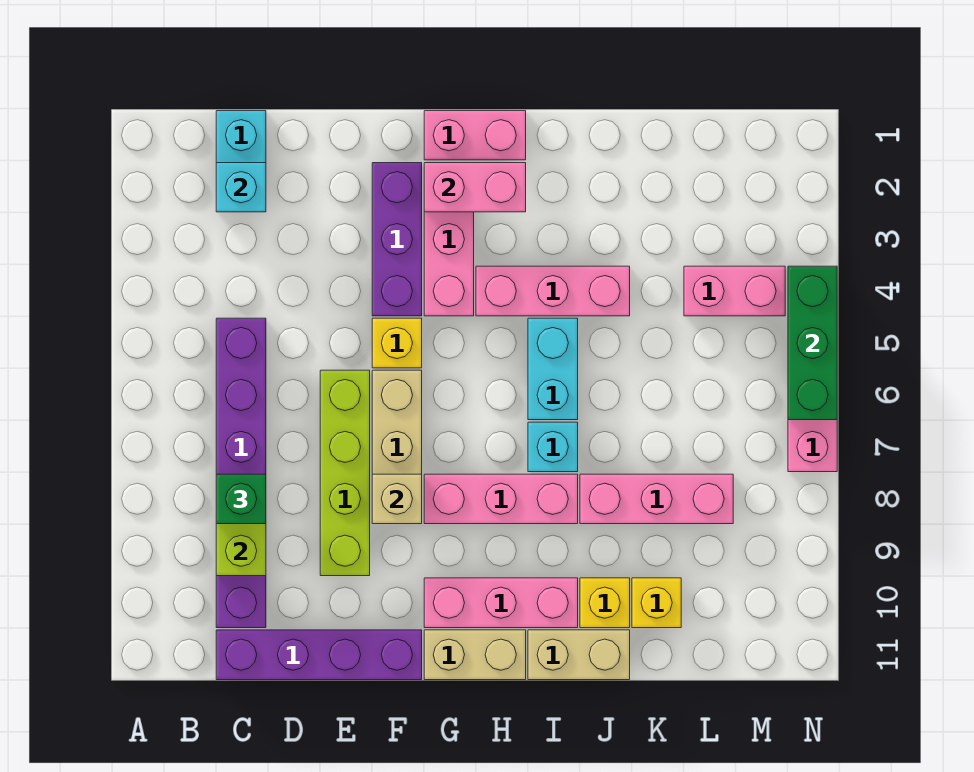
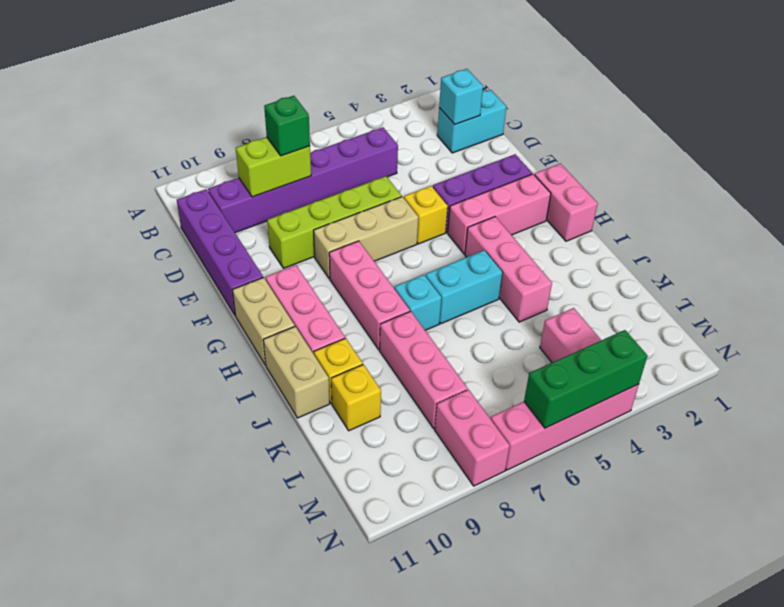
tan 1x1 brick [372,474,422,524] -> none
pink 1x2 brick [424,163,526,212] -> pink 1x2 brick moved to [435,390,510,486]

